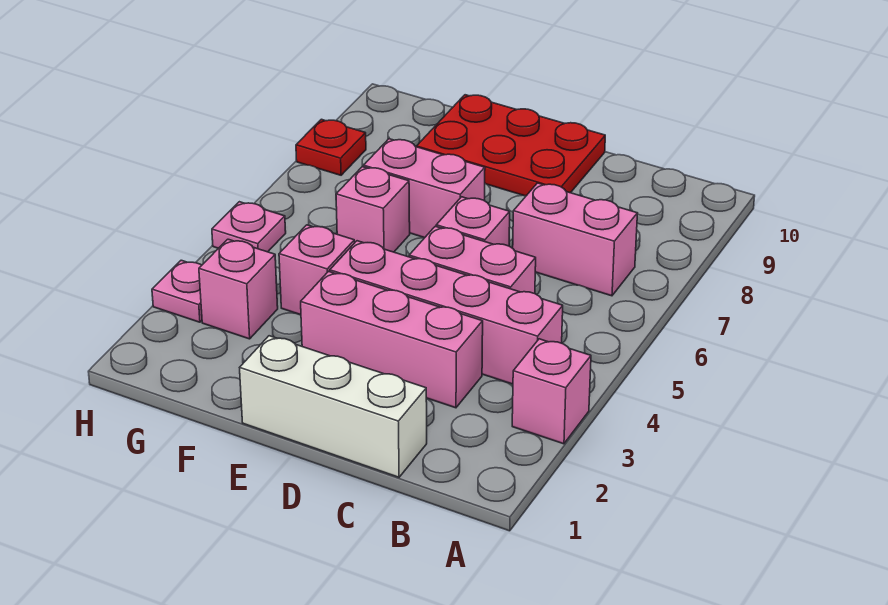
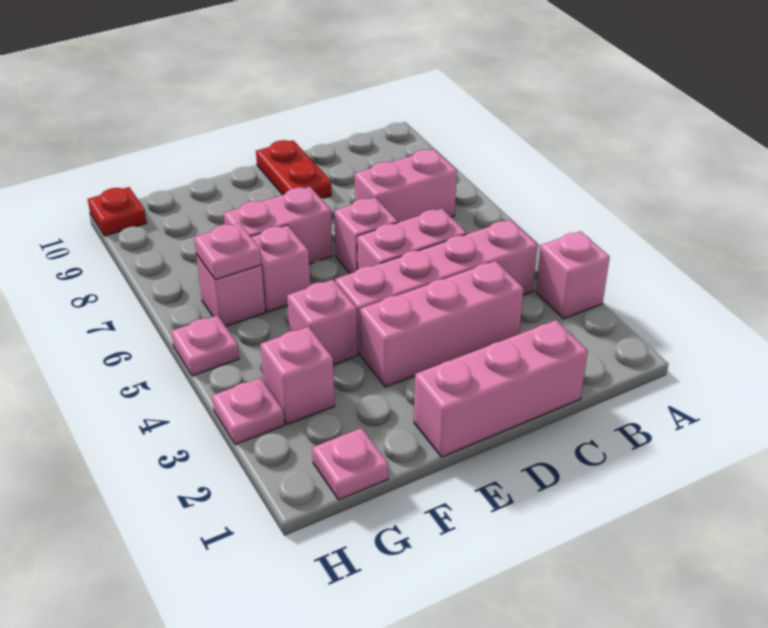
white 1x3 brick [240,336,427,477] -> pink 1x3 brick [414,320,588,457]
red 2x3 plate [416,95,605,196] -> red 1x2 plate [256,140,332,198]
none -> pink 1x1 plate [312,428,388,500]
none -> pink 1x1 brick [196,254,265,326]
none -> pink 1x1 plate [194,223,261,280]
red 1x1 plate [296,119,366,175] -> red 1x1 plate moved to [88,187,146,236]

